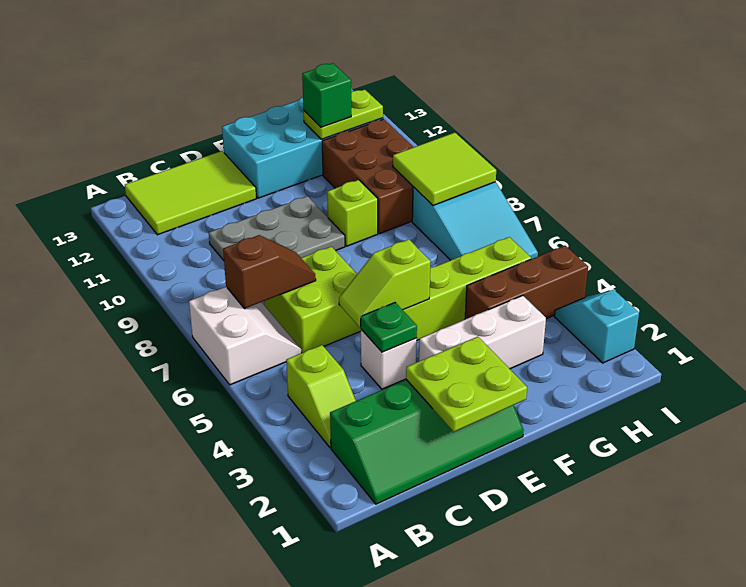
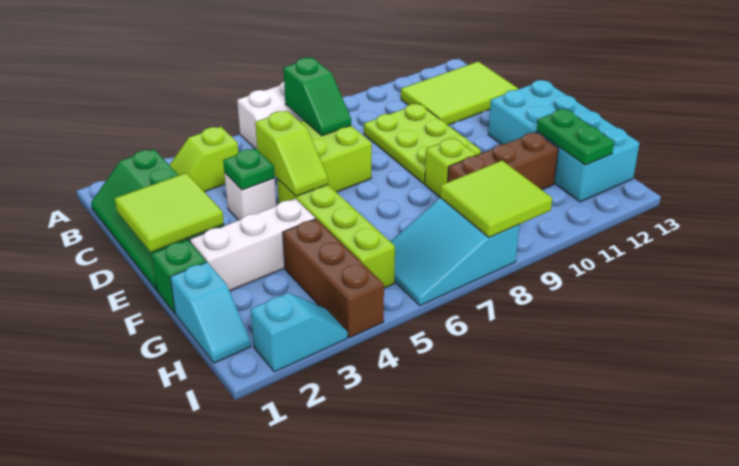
brown 1x2 slope [223,235,316,308] -> green 1x2 slope [283,58,351,136]
lime 2x3 tile [125,151,256,235] -> lime 2x3 tile turned to [401,62,518,125]
grey 2x3 plate [209,196,345,260] -> lime 2x3 plate [364,104,481,184]
lime 2x2 plate [406,337,527,432] -> lime 2x2 tile [115,173,224,252]
lime 1x2 slope [339,239,431,327] -> lime 1x2 slope turned to [255,111,328,196]
white 1x3 brick [419,295,546,369] -> white 1x3 brick turned to [190,199,315,291]
none -> cyan 1x2 slope [170,262,251,363]
brown 2x3 brick [322,119,413,234] -> brown 1x3 brick [448,132,558,190]
lime 1x2 plate [304,89,383,139] -> green 1x2 plate [537,109,614,165]
green 1x1 brick [302,63,351,127] -> green 1x1 brick moved to [152,240,206,313]

